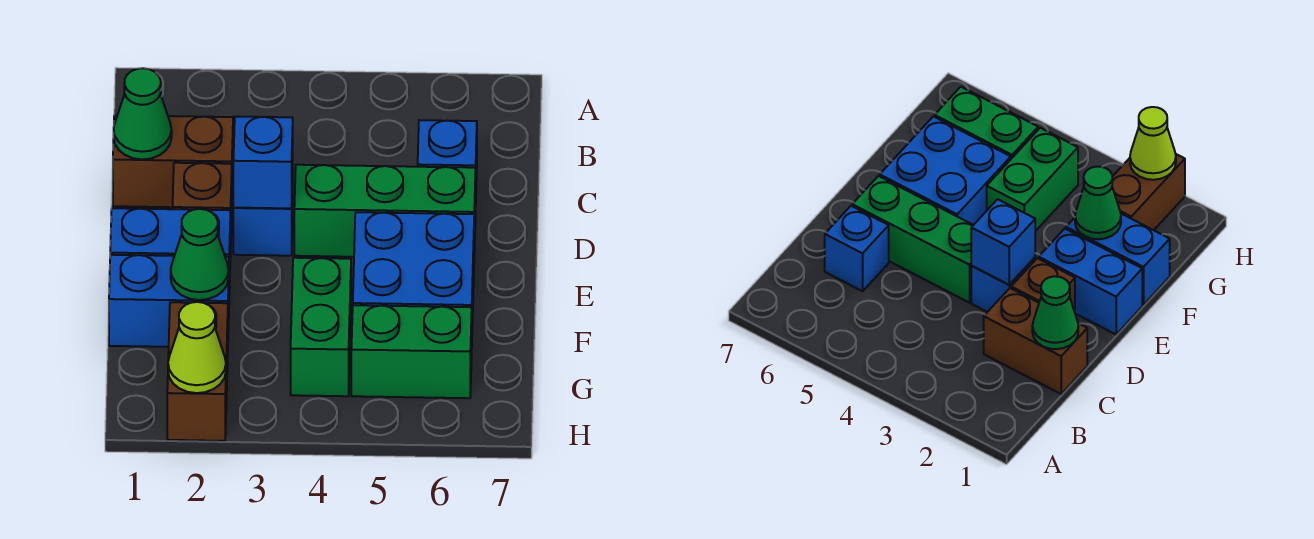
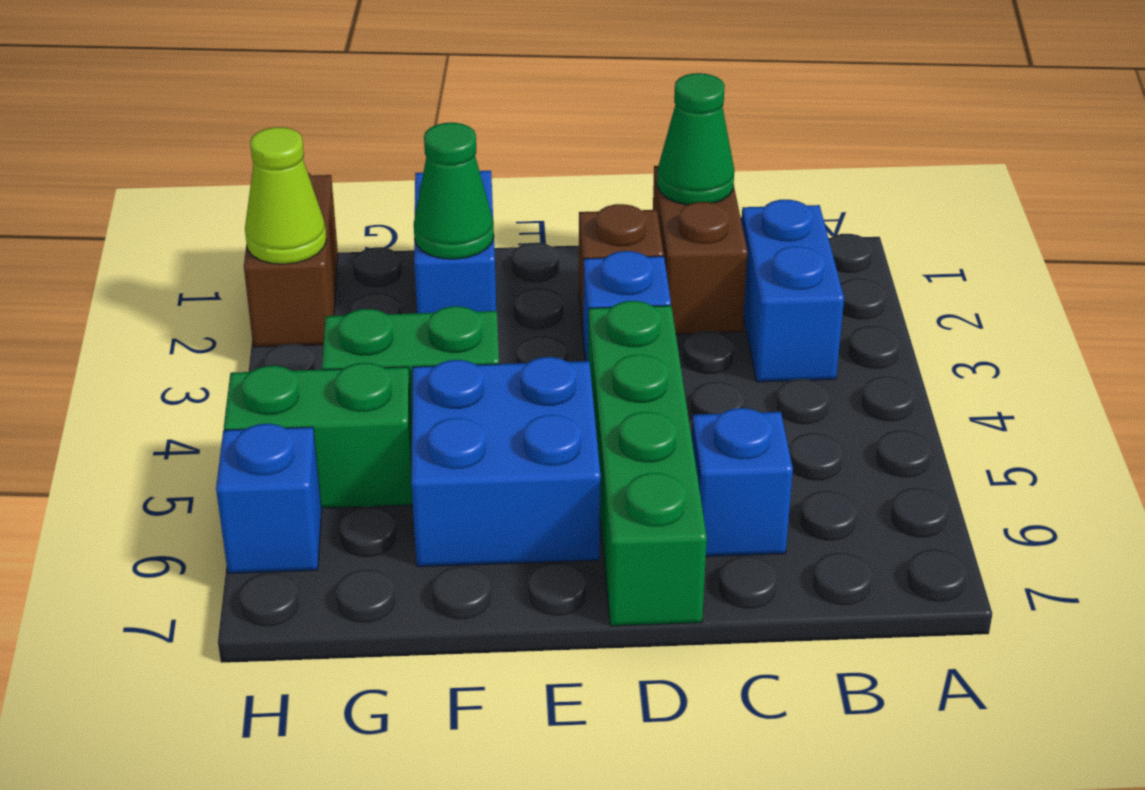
blue 1x1 brick [233,116,293,208] -> blue 1x1 brick moved to [216,424,322,573]
green 1x3 brick [294,165,476,257] -> green 1x4 brick [588,301,707,626]
blue 1x2 brick [110,208,231,293] -> blue 1x2 brick moved to [741,200,844,382]
brown 1x2 brick [167,302,228,441] -> brown 1x2 brick turned to [244,173,338,347]
green 1x2 brick [351,305,472,398] -> green 1x2 brick turned to [224,363,413,508]

